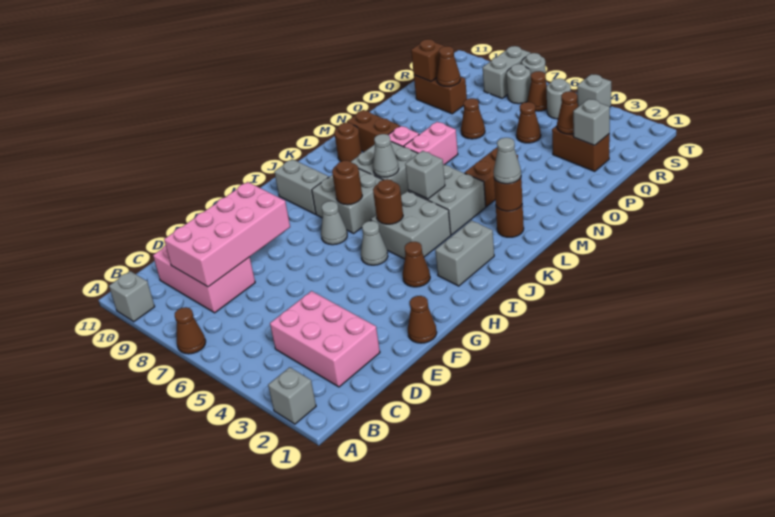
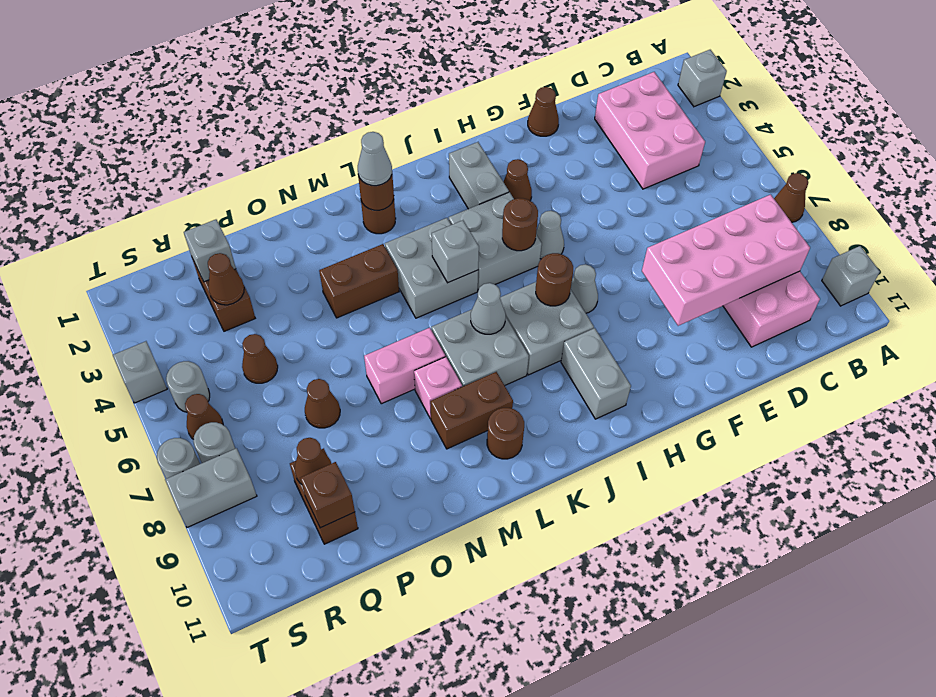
grey 1x2 brick [435,220,494,286] -> grey 1x2 brick turned to [449,142,509,209]
brown 1x2 brick [347,110,400,152] -> brown 1x2 brick turned to [430,372,513,449]

